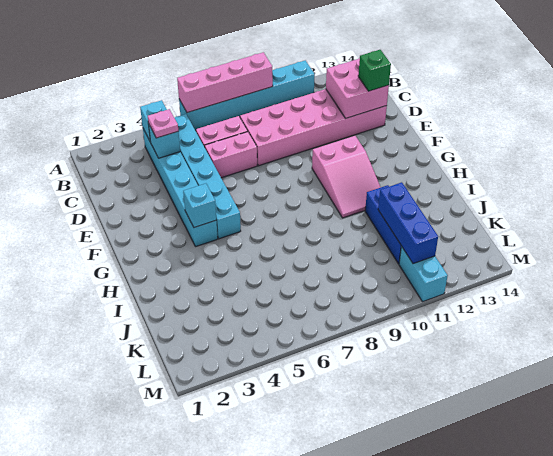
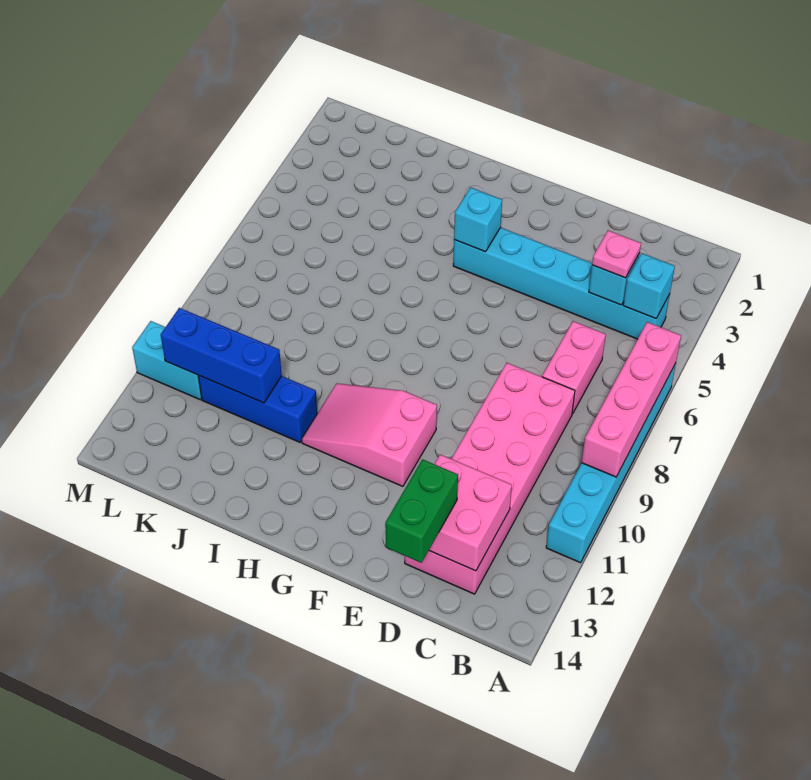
cyan 1x6 brick [175,114,241,239] -> none
pink 1x2 brick [205,132,257,178] -> none
green 1x1 brick [358,50,391,91] -> green 1x2 brick [385,459,458,563]

